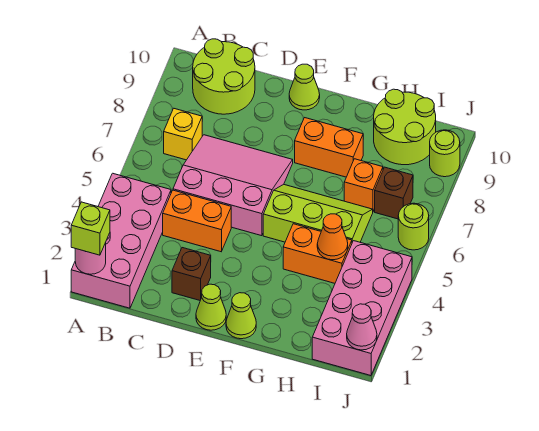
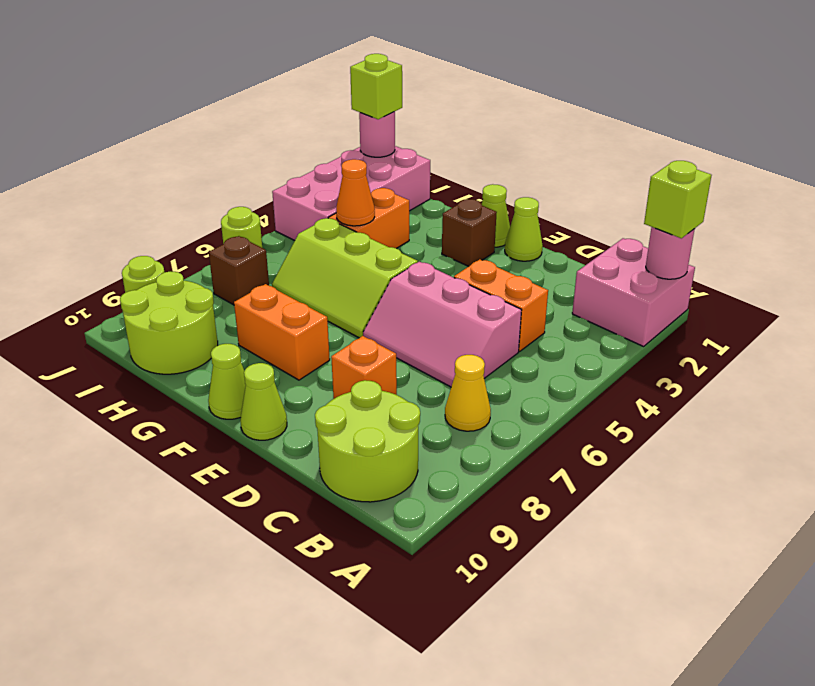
pink 2x4 brick [71,173,171,308] -> pink 2x2 brick [572,238,695,346]
yellow 1x1 brick [164,109,202,160] -> yellow 1x1 cone [445,355,491,431]
pink 3x3 slope [173,135,293,236] -> pink 2x3 slope [363,262,522,387]
brown 1x1 brick [172,248,211,300] -> brown 1x1 brick moved to [442,199,497,266]
none -> lime 1x1 cone [208,344,246,419]
orange 1x2 brick [283,224,352,283] -> orange 1x2 brick turned to [329,188,409,248]
orange 1x1 brick [344,159,383,211] -> orange 1x1 brick moved to [331,336,397,399]
pink 1x1 cone [347,304,377,350] -> pink 1x1 round brick [359,112,395,157]
none -> lime 1x1 brick [350,54,402,119]

